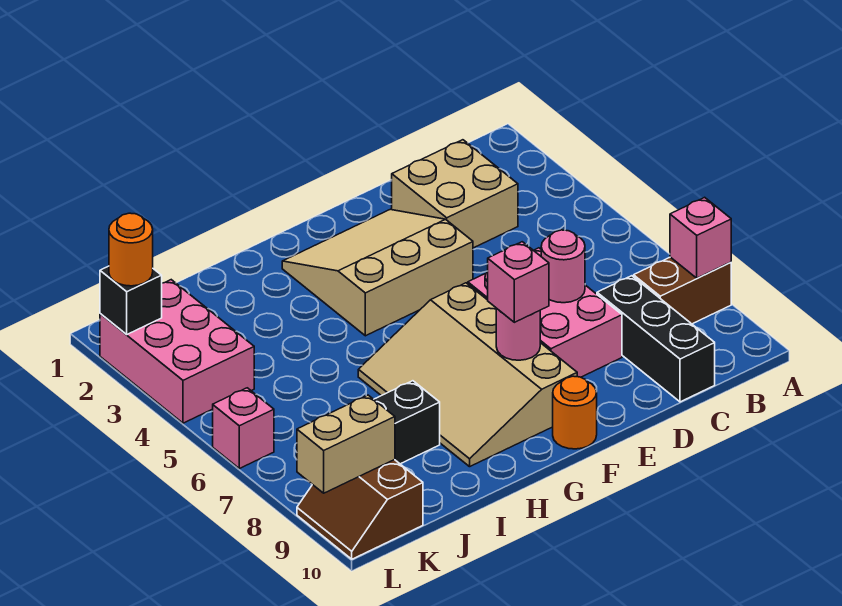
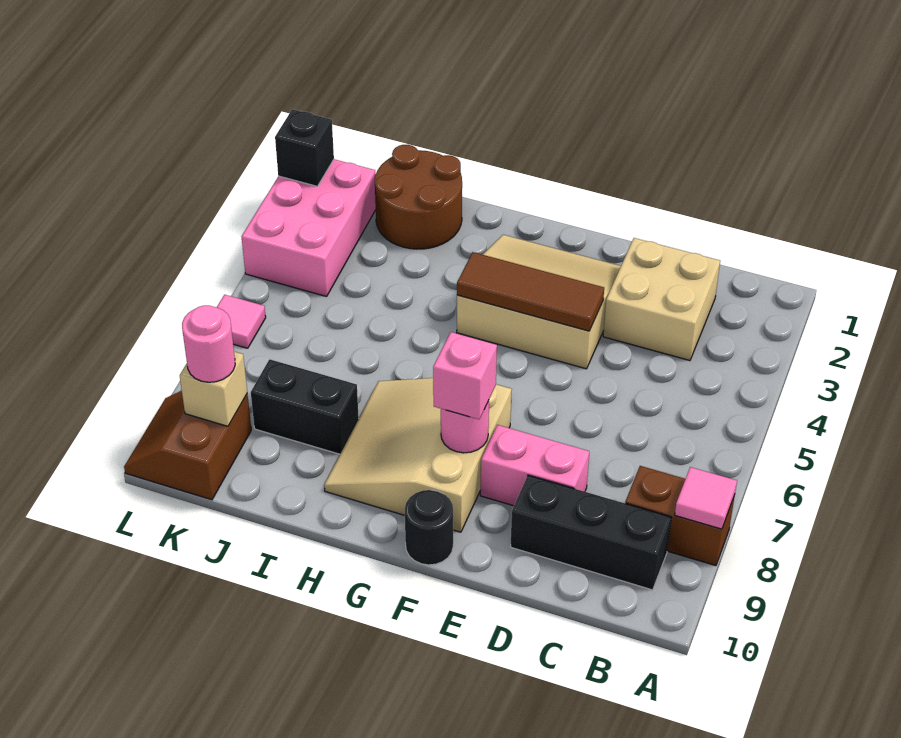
pink 1x1 brick [670,197,731,278] -> pink 1x1 tile [675,467,737,529]
black 1x3 brick [597,276,715,402] -> black 1x3 brick turned to [510,475,671,590]
pink 2x3 brick [468,248,622,377] -> pink 1x2 brick [480,425,589,506]
pink 1x1 round brick [541,230,585,303] -> pink 1x1 round brick moved to [182,305,235,382]
none -> brown 1x3 tile [457,252,604,331]
tan 3x4 slope [358,283,577,467] -> tan 3x3 slope [324,378,512,532]
orange 1x1 round brick [553,376,597,449] -> black 1x1 round brick [405,490,453,565]
none -> brown 2x2 round brick [375,145,462,249]
tan 1x2 brick [297,395,395,493] -> tan 1x1 brick [180,352,247,426]
orange 1x1 round brick [109,213,153,286] -> none
pink 1x1 brick [213,388,274,469] -> pink 1x1 tile [217,295,266,348]

